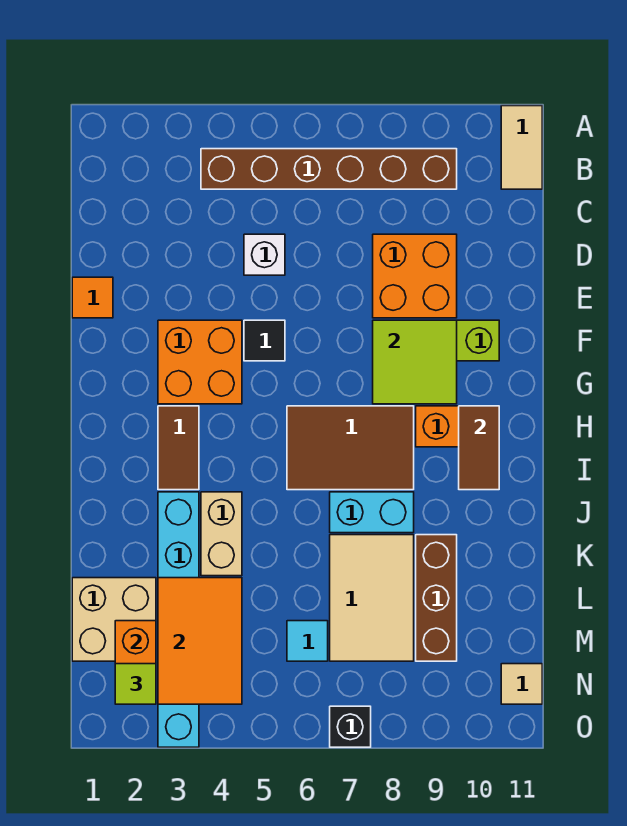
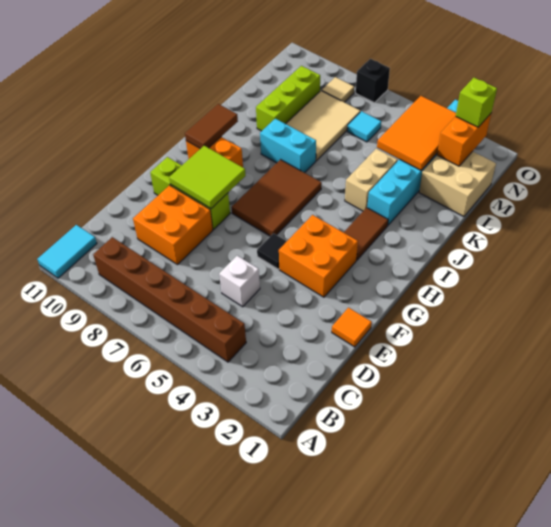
tan 1x2 tile [501,106,542,189] -> cyan 1x2 tile [38,225,97,278]
brown 2x3 tile [287,406,414,490] -> brown 2x3 tile turned to [231,160,322,236]
brown 1x3 brick [416,535,457,661] -> lime 1x3 brick [256,66,320,131]
lime 1x1 tile [115,664,156,704] -> lime 1x1 brick [456,78,497,127]
tan 1x1 tile [501,664,542,704] -> tan 1x1 tile moved to [322,77,354,102]

